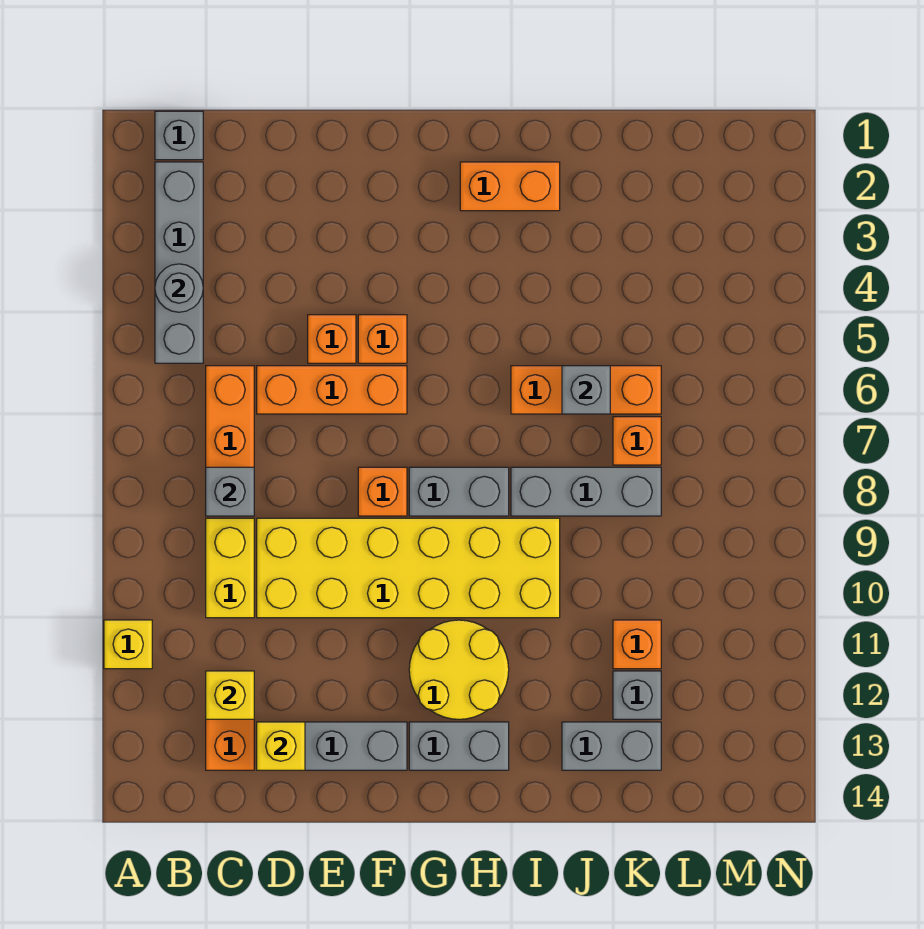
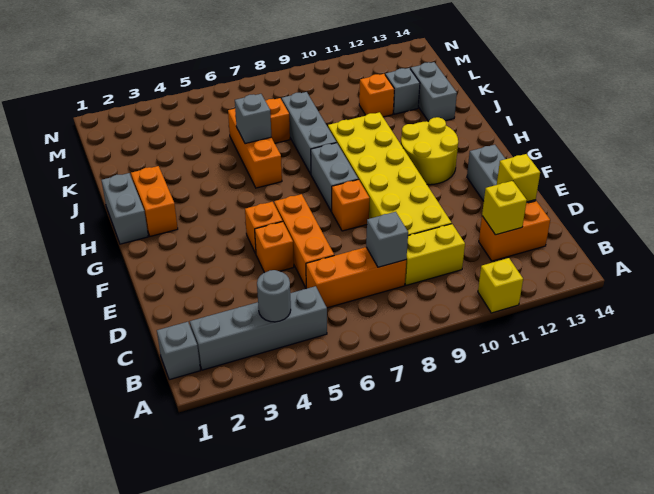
grey 1x2 brick [409,722,509,770] -> grey 1x2 brick moved to [101,173,148,244]

